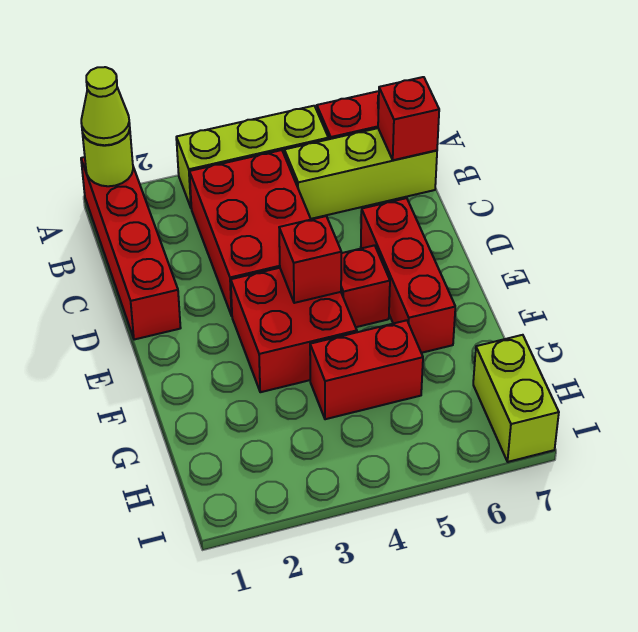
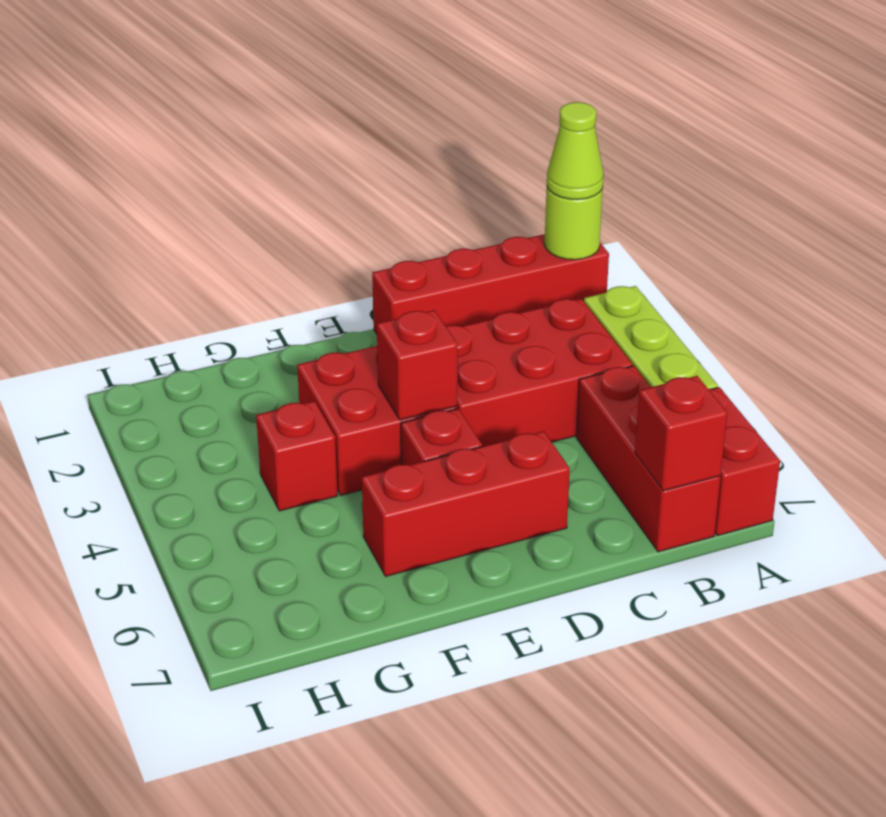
lime 1x3 brick [284,128,437,219] -> red 1x3 brick [576,366,721,552]
red 1x2 brick [310,320,423,419] -> red 1x1 brick [256,401,338,511]
lime 1x2 brick [473,335,559,462] -> none

